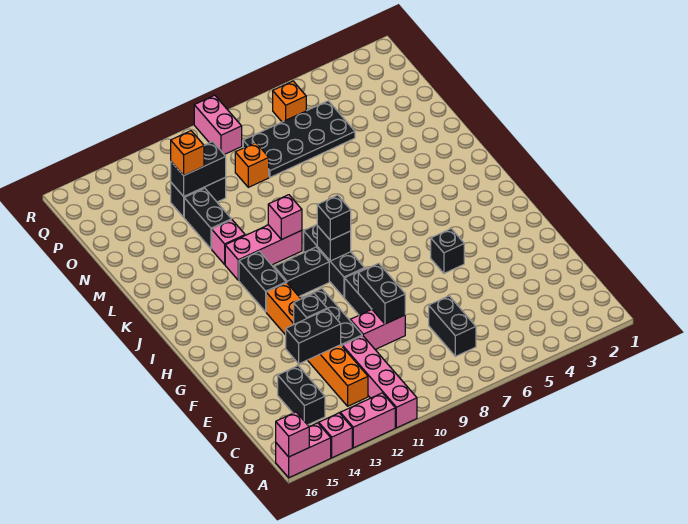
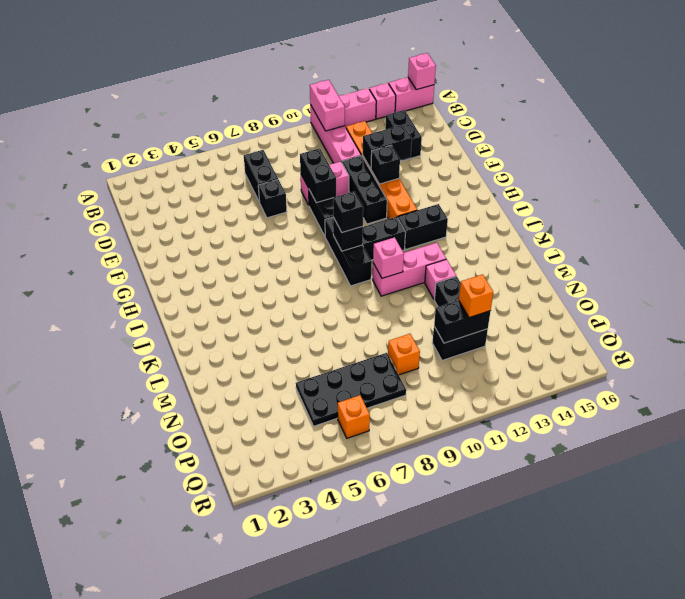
black 1x1 brick [431,229,464,273] -> black 1x1 brick moved to [258,180,287,218]
black 1x2 brick [239,251,286,312] -> black 1x2 brick turned to [398,204,448,249]
pink 1x2 brick [194,95,242,154] -> pink 1x2 brick moved to [310,80,345,131]

